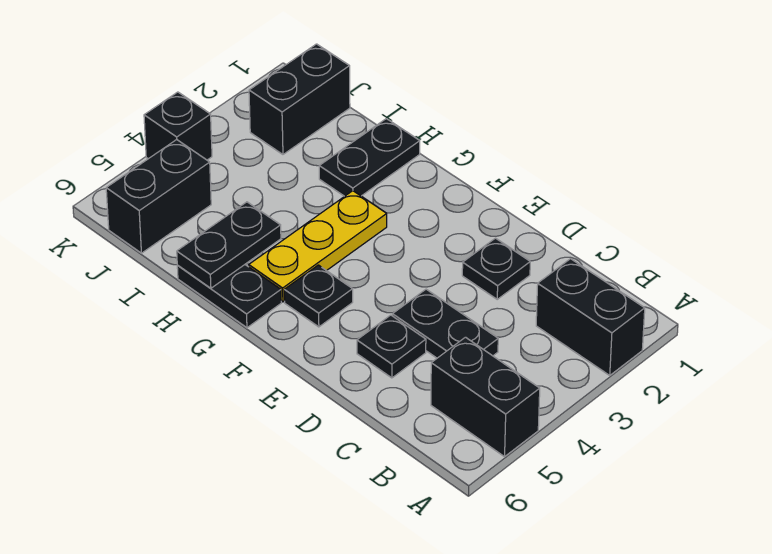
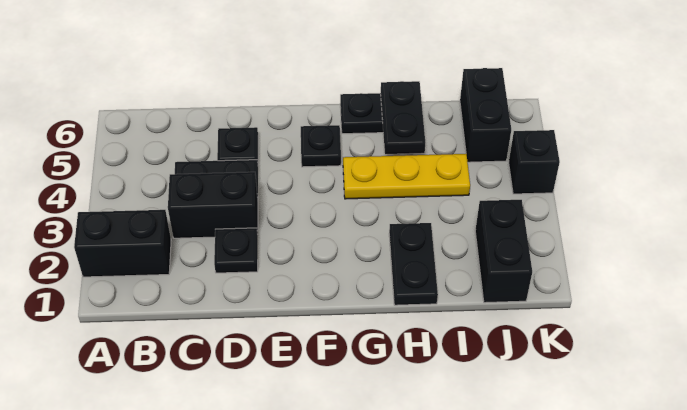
black 1x2 brick [431,337,540,457] -> black 1x2 brick moved to [168,172,258,238]
yellow 1x3 plate [249,191,387,302] -> yellow 1x3 plate turned to [343,154,470,199]

